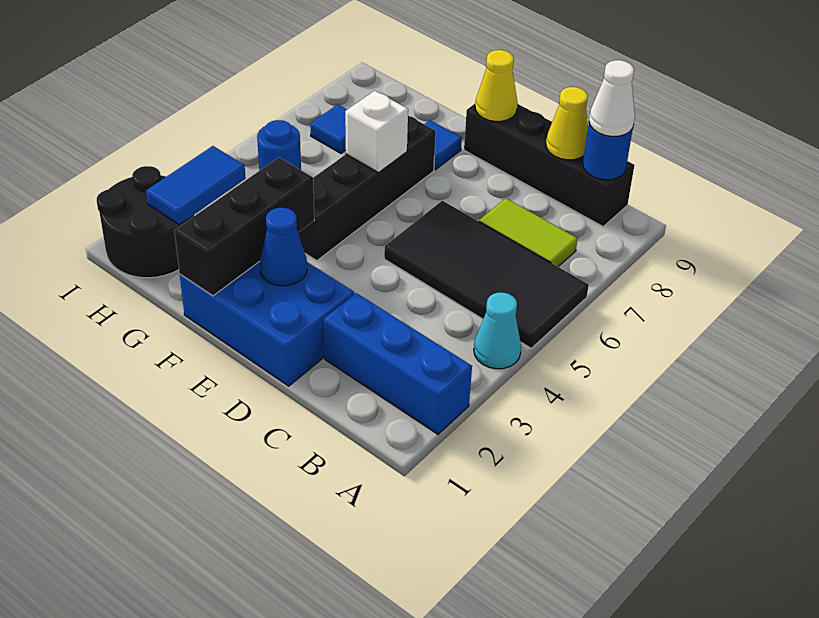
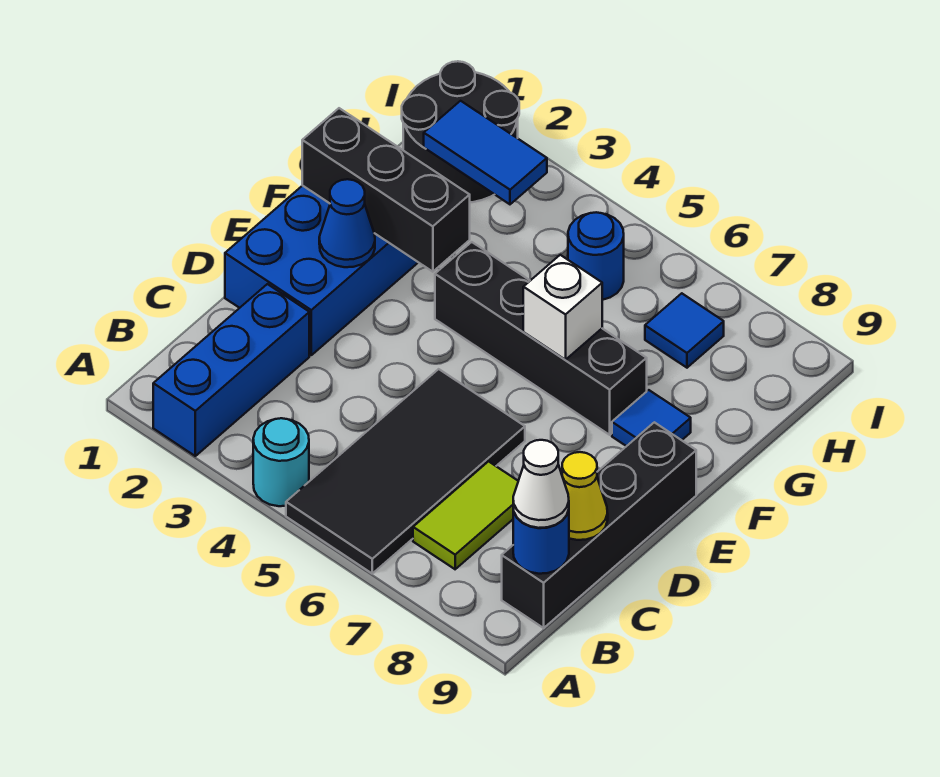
cyan 1x1 cone [474,293,521,369] -> cyan 1x1 round brick [253,418,309,506]
yellow 1x1 cone [475,50,518,121] -> none

